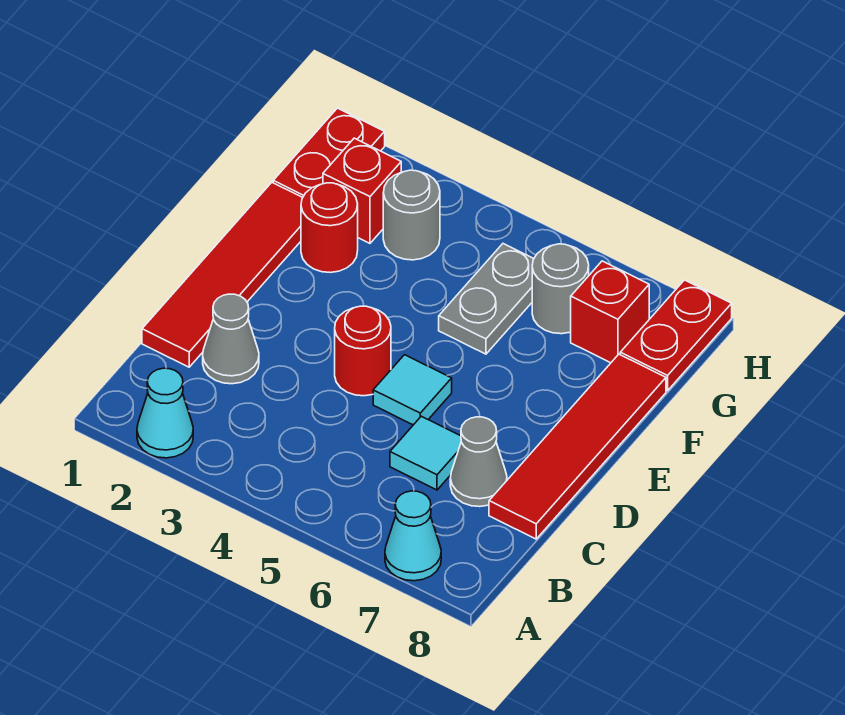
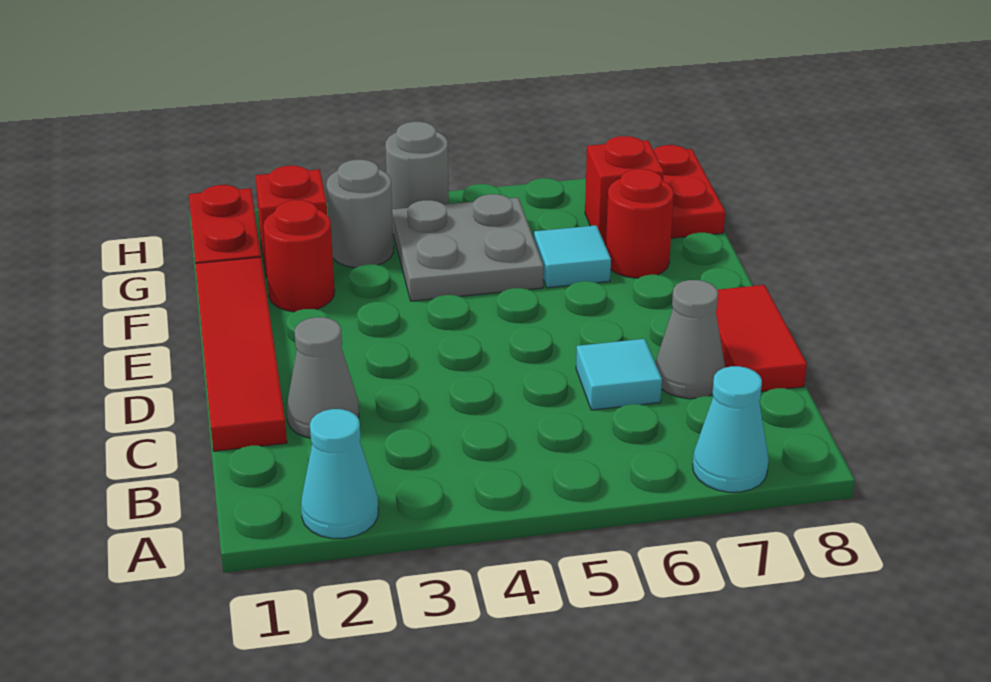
red 1x4 tile [489,354,666,539] -> red 1x2 tile [716,285,807,392]
red 1x1 round brick [335,306,391,396] -> red 1x1 round brick moved to [606,169,674,278]
cyan 1x1 tile [373,355,452,425] -> cyan 1x1 tile moved to [534,225,611,288]
grey 1x2 plate [439,244,534,354] -> grey 2x2 plate [392,194,544,301]
grey 1x1 round brick [532,244,589,334] -> grey 1x1 round brick moved to [385,122,449,209]

